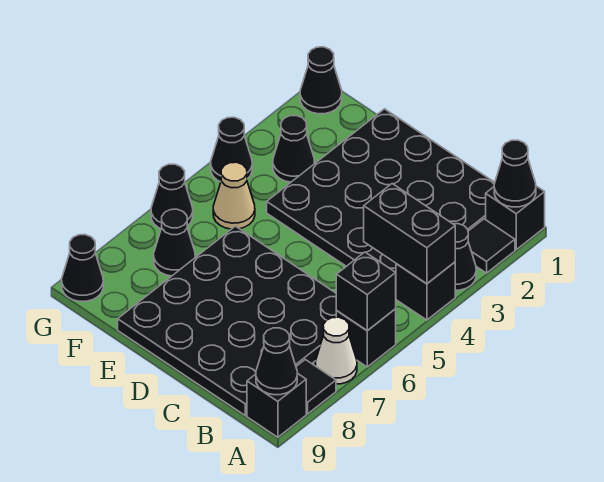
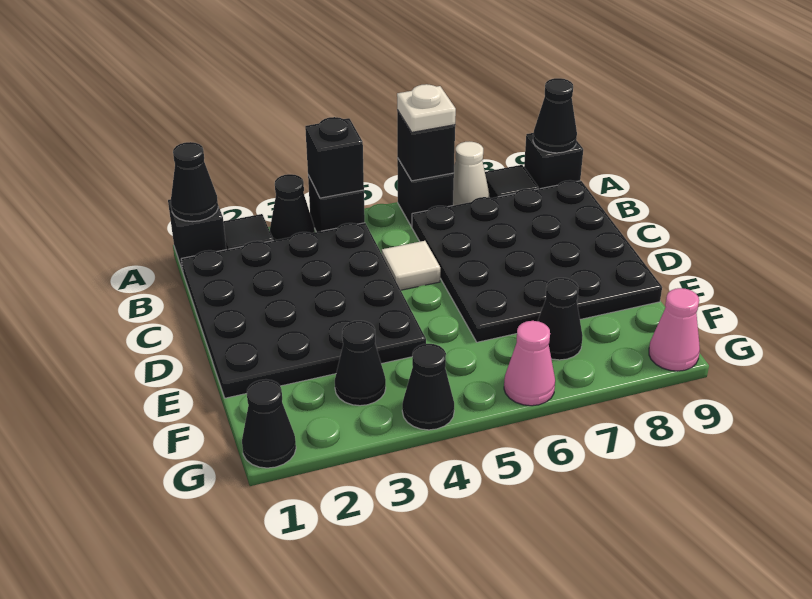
black 1x2 brick [364,184,455,284] -> black 1x1 brick [305,117,364,198]
none -> white 1x1 plate [397,84,456,132]
none -> white 1x1 tile [382,241,440,290]
tan 1x1 cone [213,162,255,229] -> none
black 1x1 cone [151,164,193,229] -> pink 1x1 cone [504,321,555,406]
black 1x1 cone [62,235,103,301] -> pink 1x1 cone [649,288,700,371]

